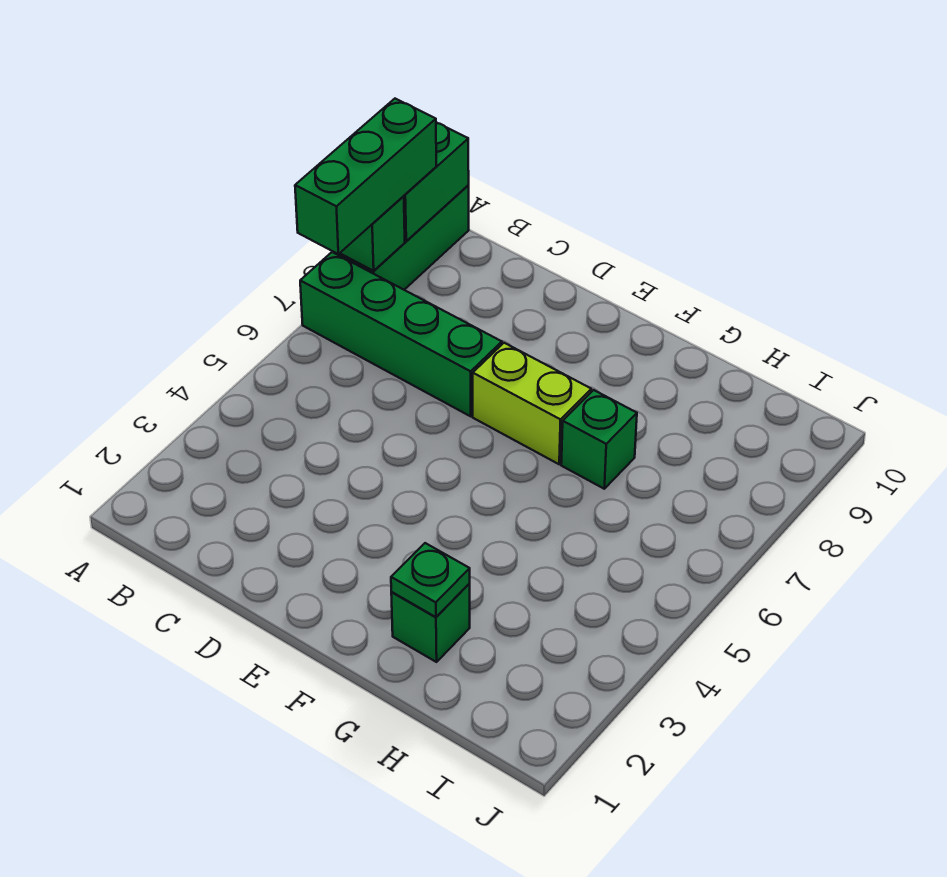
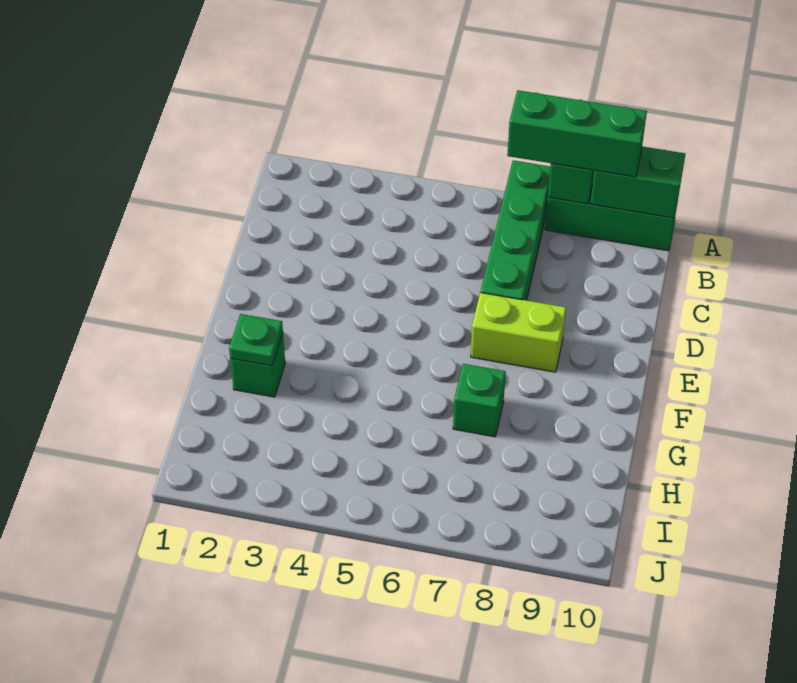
lime 1x2 brick [473,343,591,464] -> lime 1x2 brick turned to [471,293,566,372]

